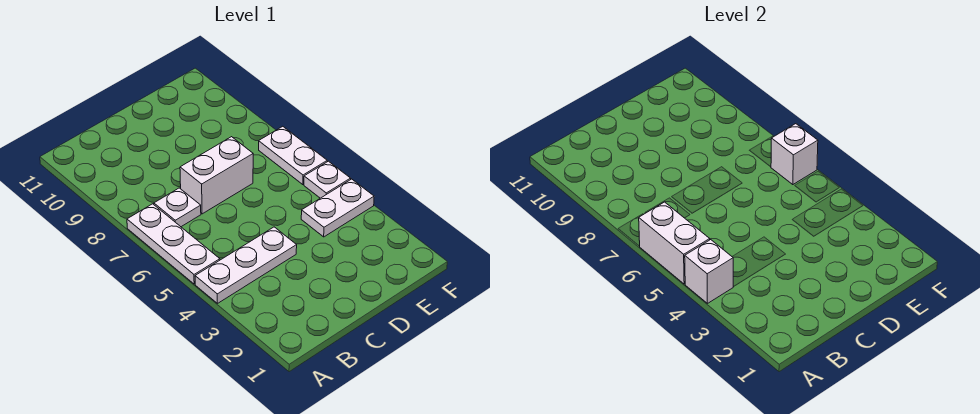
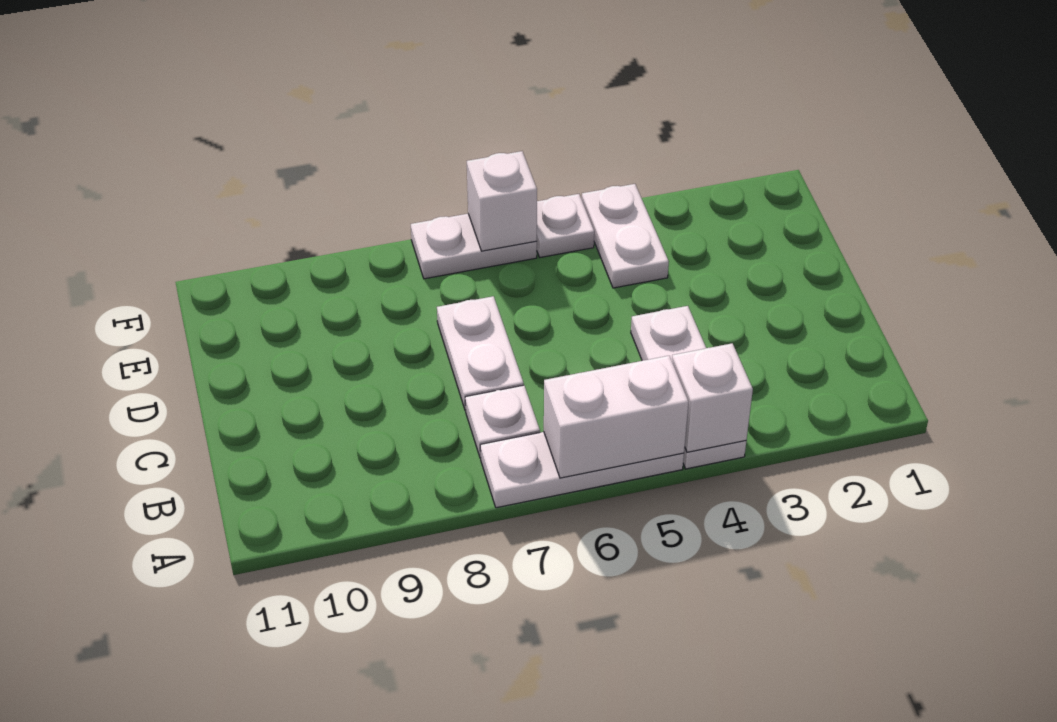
white 1x2 brick [180,137,253,214] -> white 1x2 plate [437,296,524,411]

